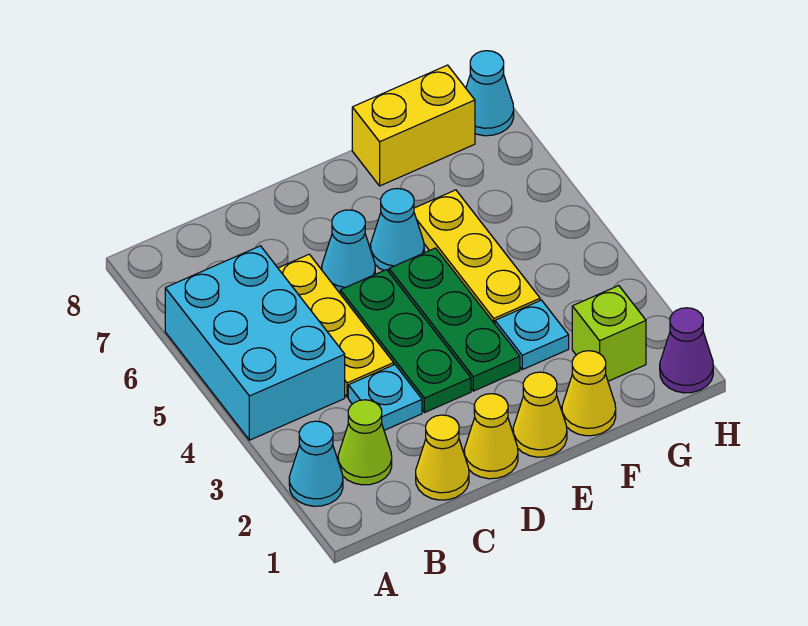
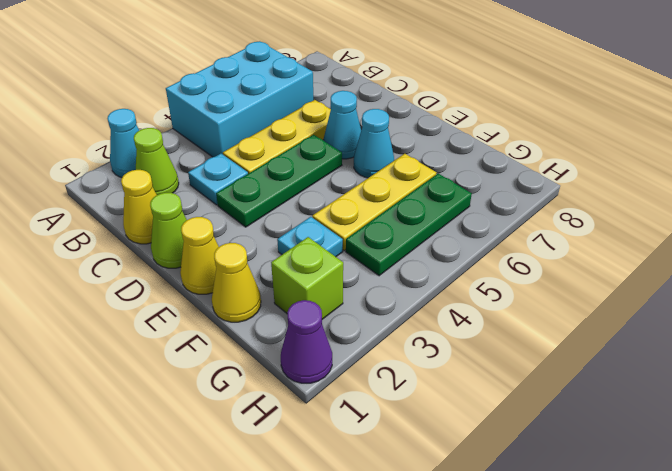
yellow 1x1 cone [464,394,518,479] -> lime 1x1 cone [150,193,187,268]
green 1x3 plate [389,248,520,391] -> green 1x3 plate moved to [346,173,472,276]
yellow 1x2 brick [352,65,475,186] -> none
cyan 1x1 cone [466,51,514,136] -> none

